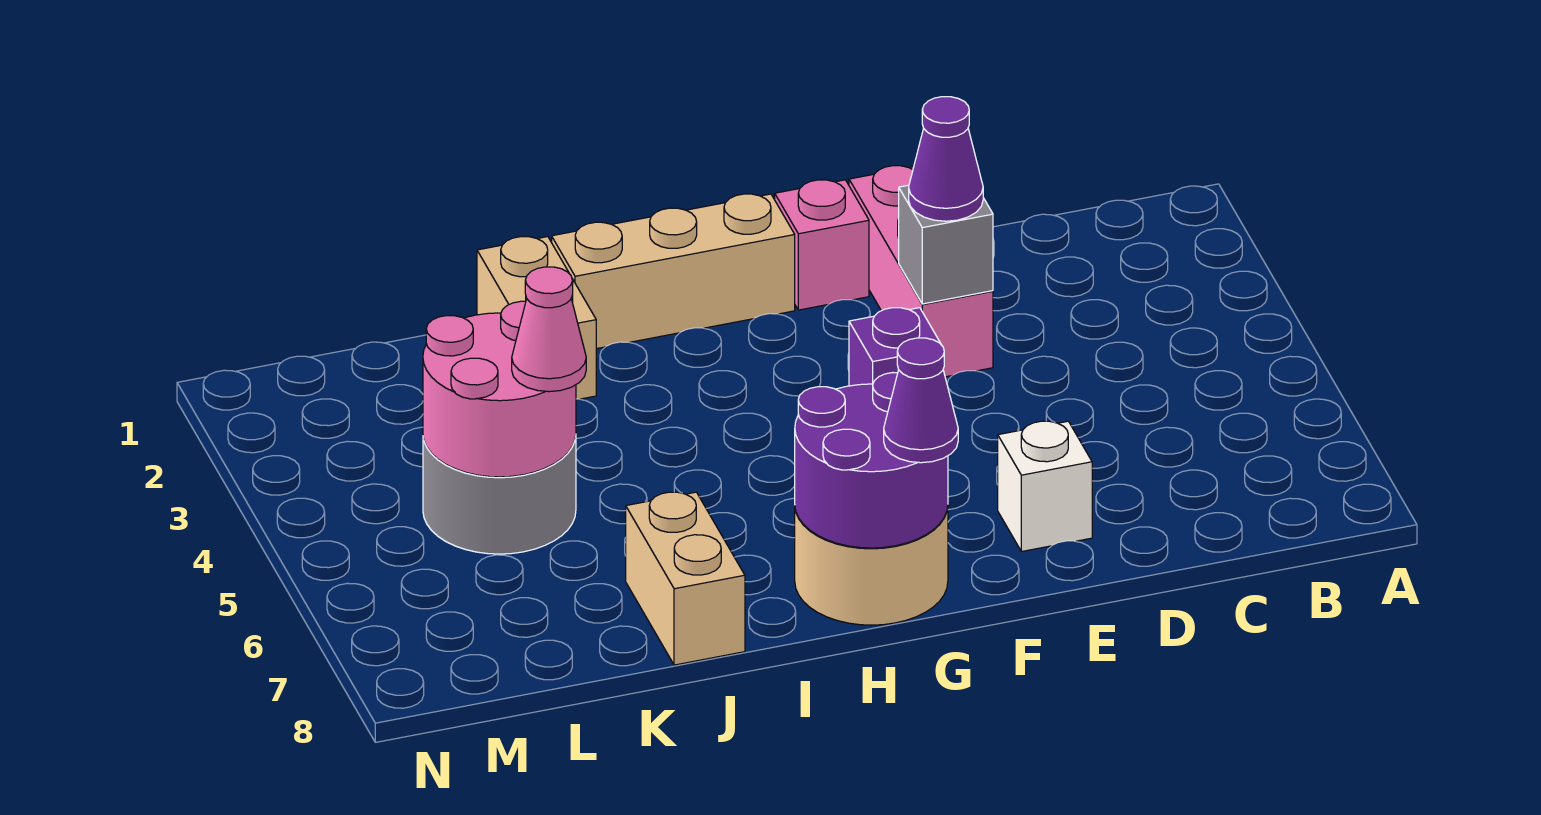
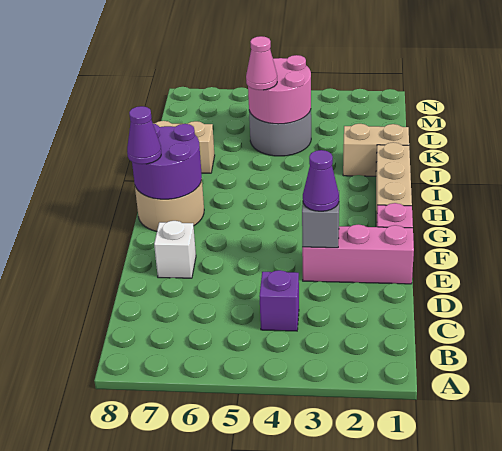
purple 1x1 brick [849,308,941,386] -> purple 1x1 brick moved to [259,270,299,331]

